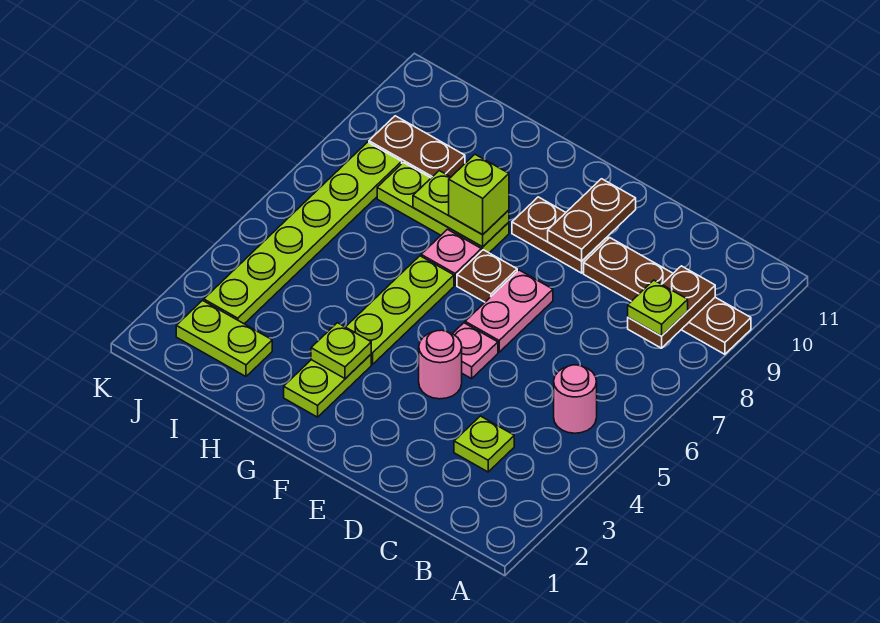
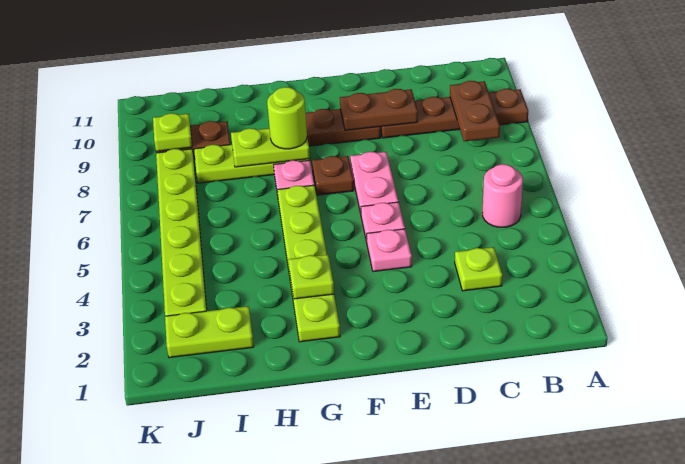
lime 1x1 plate [628,280,688,336] -> lime 1x1 plate moved to [153,113,192,151]
pink 1x1 round brick [419,330,462,399] -> pink 1x1 plate [367,229,412,272]
brown 1x2 plate [548,179,636,261] -> brown 1x2 plate turned to [340,89,418,130]
lime 1x1 brick [449,154,509,235] -> lime 1x1 round brick [267,87,307,149]

